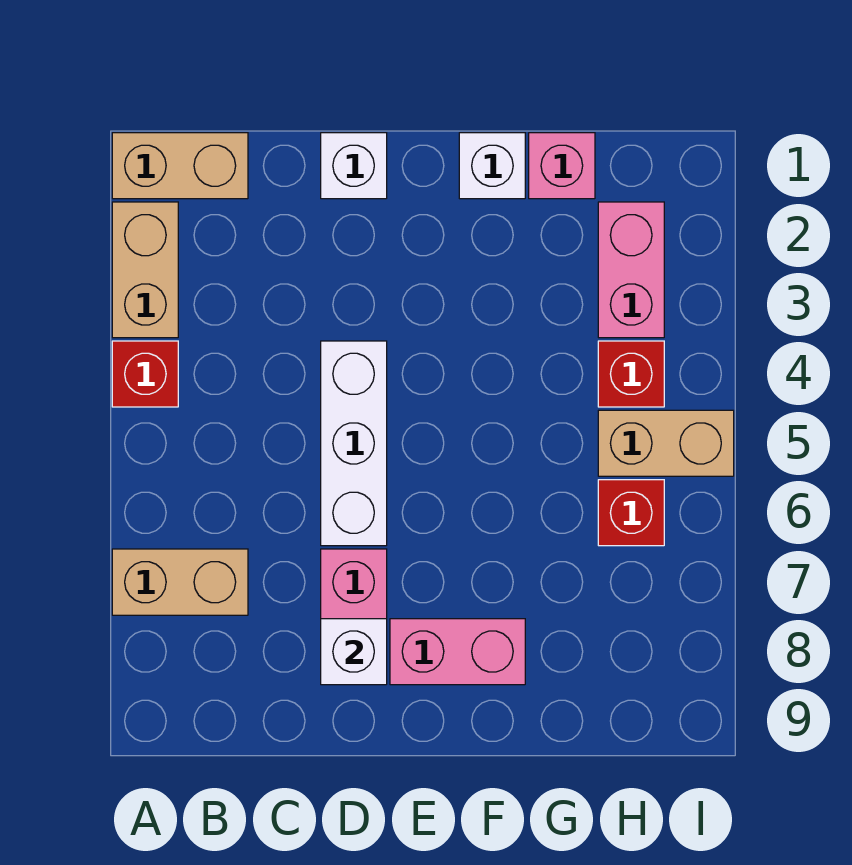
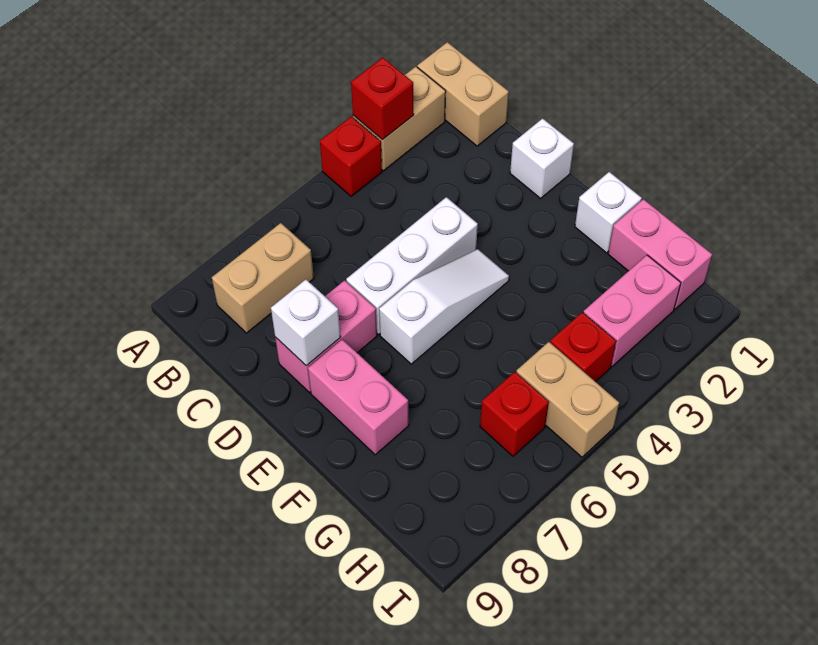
none -> red 1x1 brick [351,58,414,140]
tan 1x2 brick [112,549,248,615] -> tan 1x2 brick turned to [212,223,314,333]
none -> white 1x3 slope [379,249,509,364]
pink 1x1 brick [529,133,595,199] -> pink 1x2 brick [608,199,712,309]

